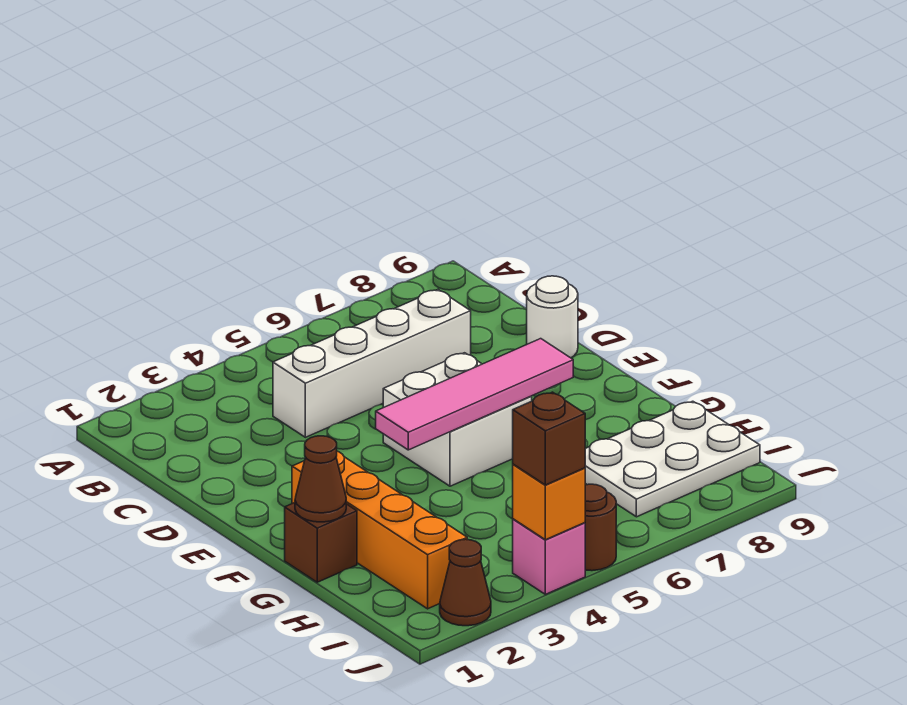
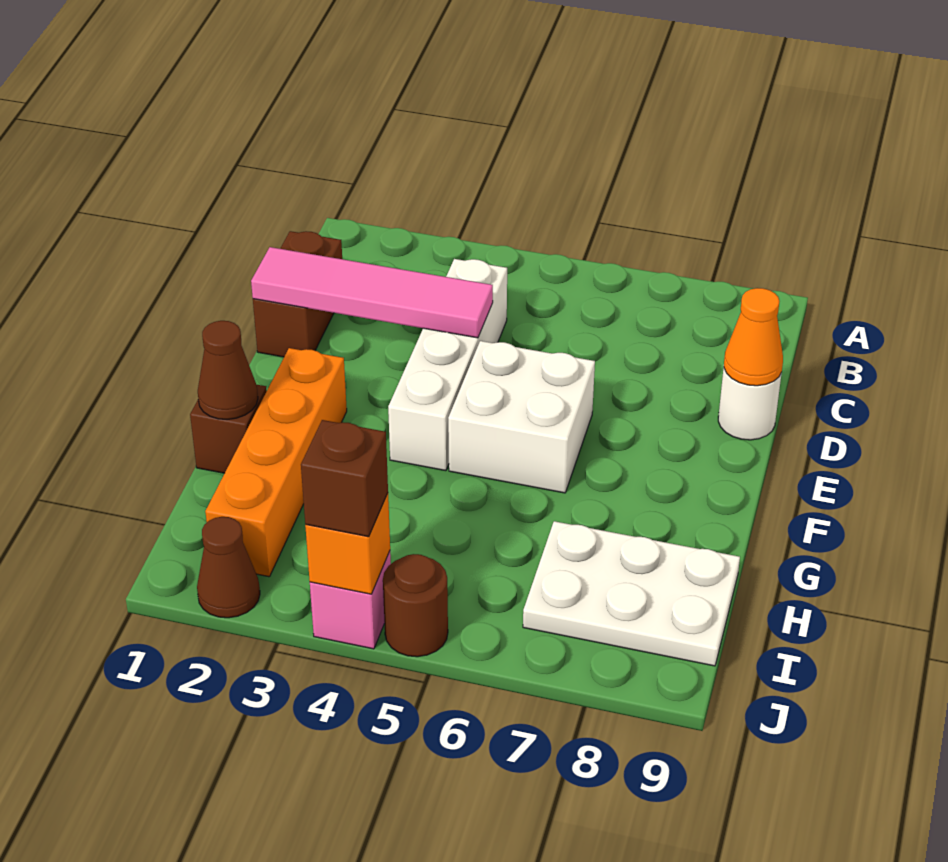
none -> brown 1x2 brick [253,231,342,357]
white 1x4 brick [273,290,471,437] -> white 1x4 brick turned to [388,259,507,471]
none -> orange 1x1 cone [724,288,783,386]
pink 1x4 tile [376,339,573,450] -> pink 1x4 tile moved to [251,247,493,338]

